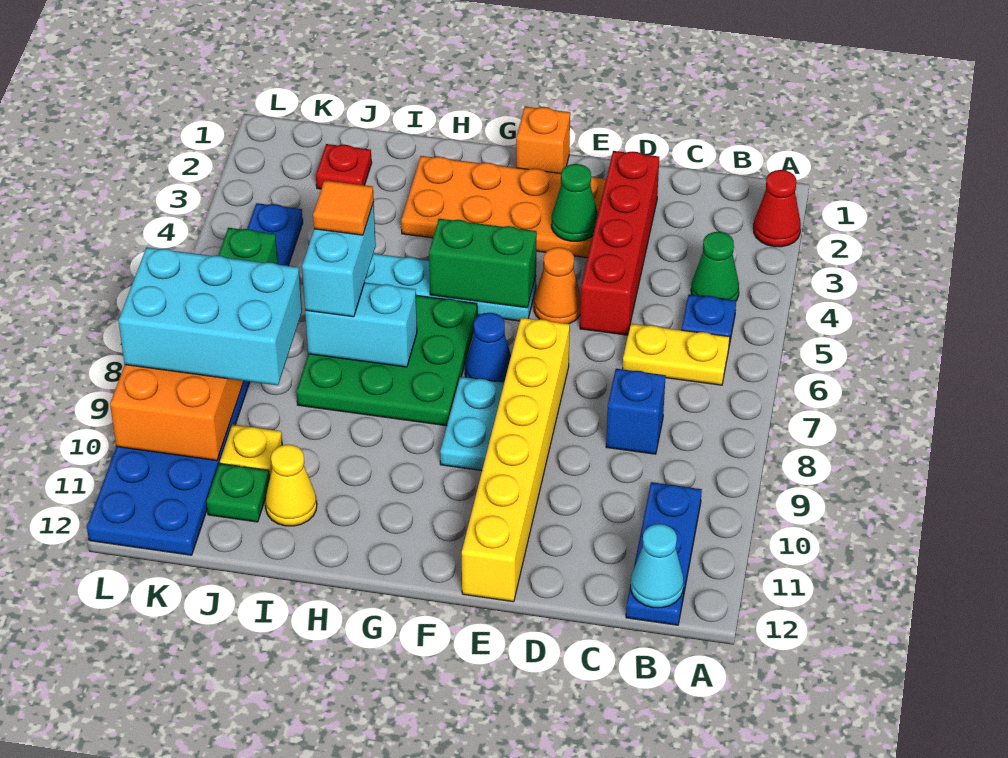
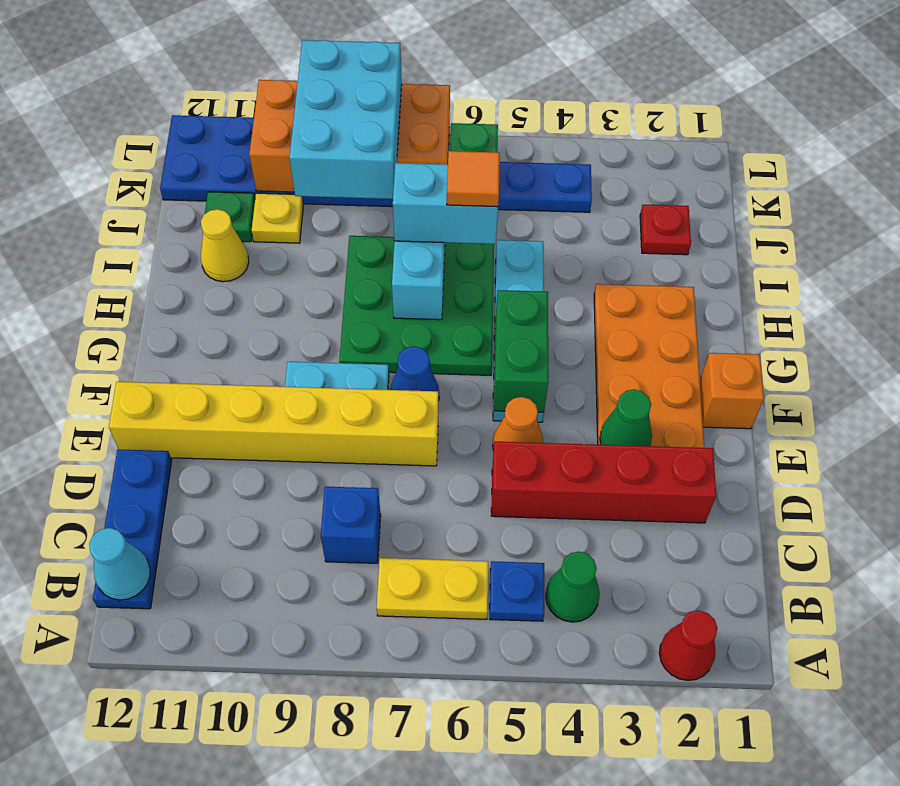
yellow 1x2 plate [623,324,730,385] -> yellow 1x2 plate turned to [377,558,488,619]
blue 1x3 plate [626,482,702,625] -> blue 1x3 plate turned to [93,449,172,609]

